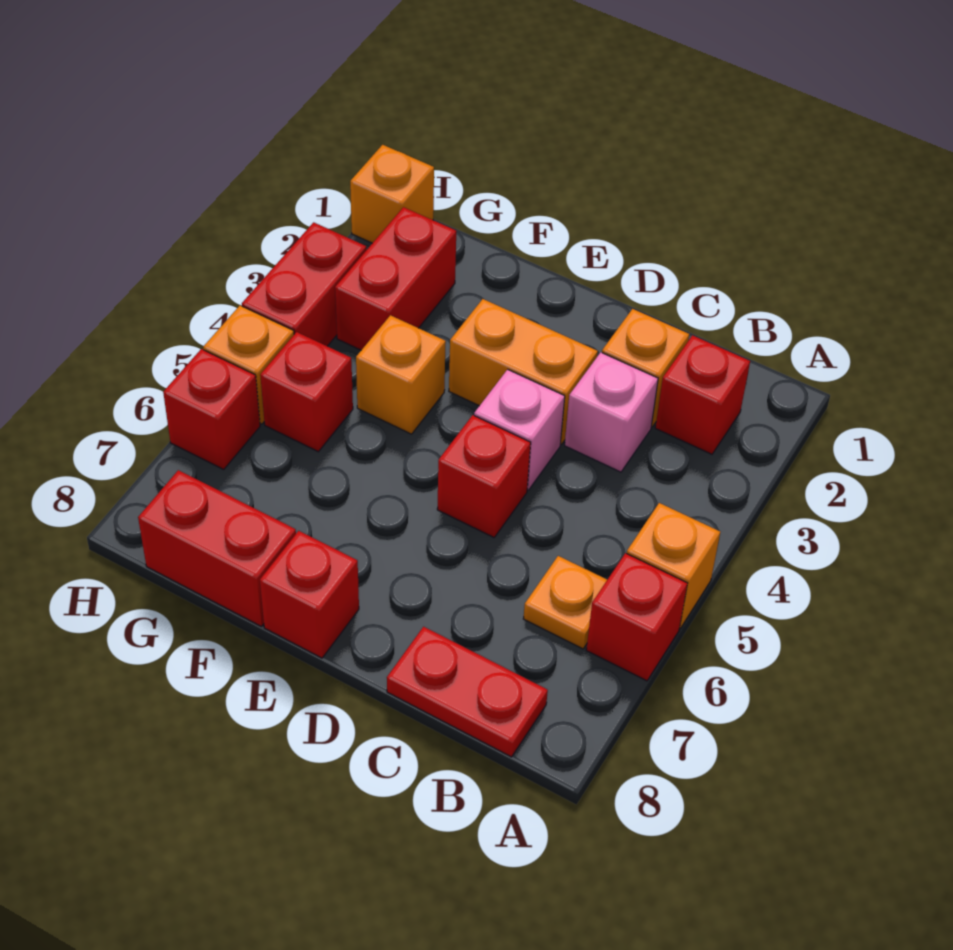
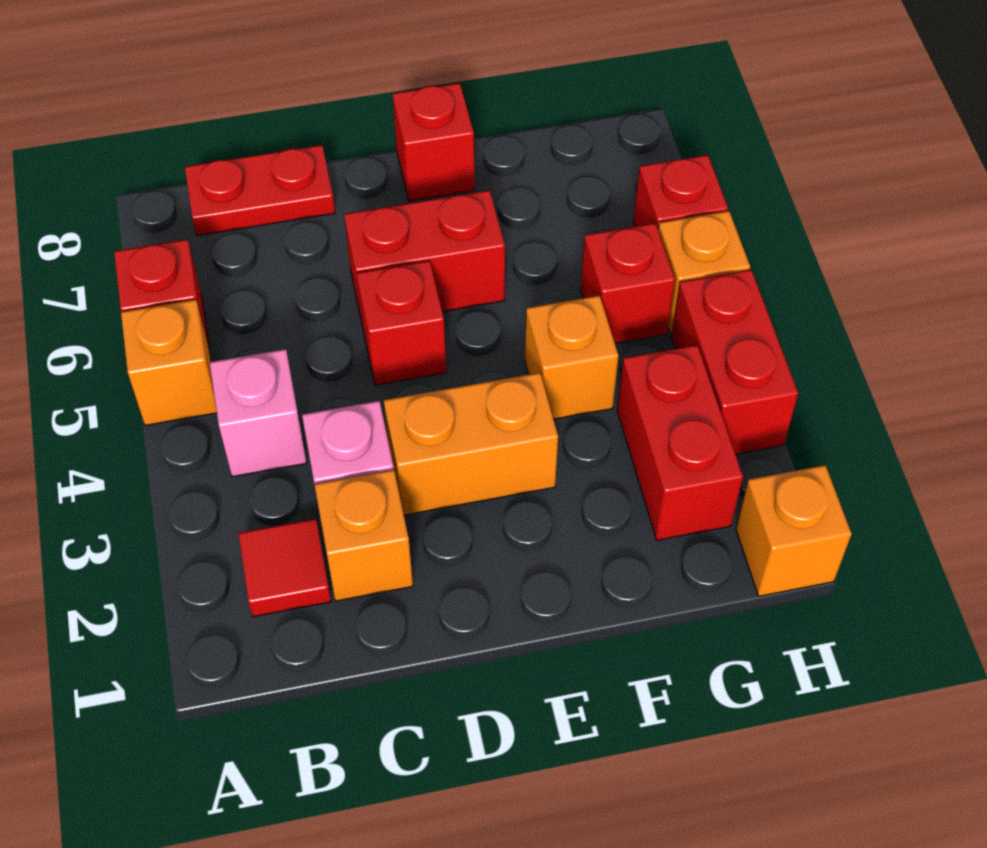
red 1x1 brick [655,335,750,454] -> red 1x1 tile [238,519,331,617]
orange 1x1 plate [523,556,607,649] -> none
pink 1x1 brick [474,369,565,490] -> pink 1x1 brick moved to [210,349,307,477]
red 1x2 brick [138,470,296,626] -> red 1x2 brick moved to [344,190,505,321]

